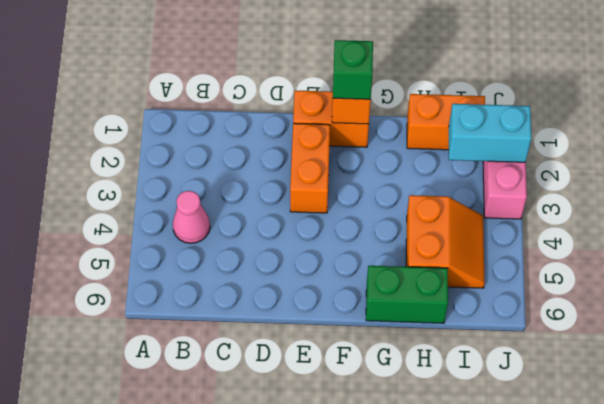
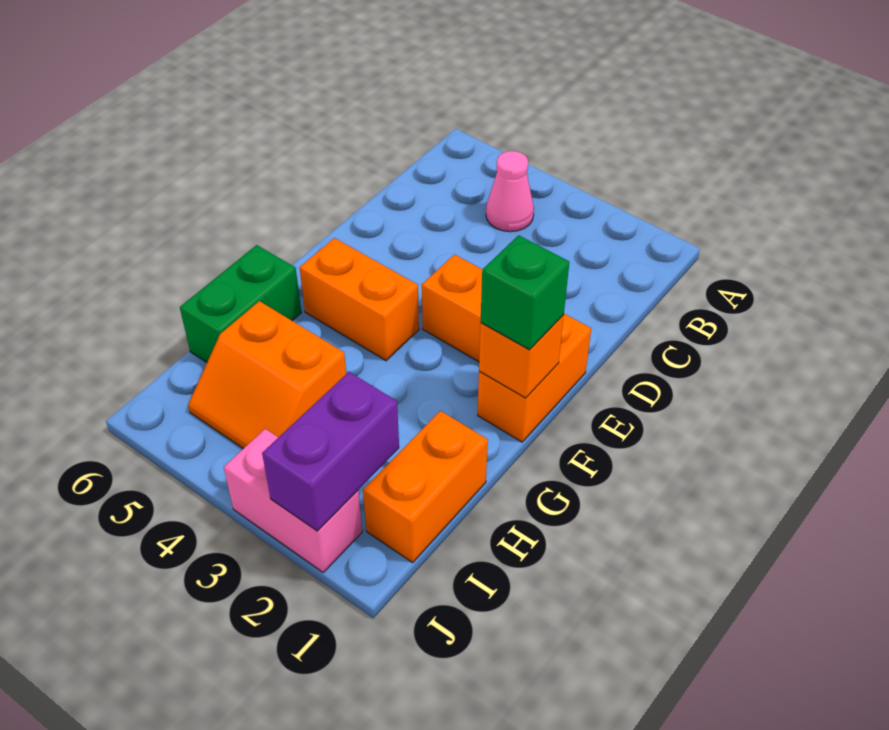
none -> orange 1x2 brick [300,238,419,361]
cyan 1x2 brick [449,104,531,162] -> purple 1x2 brick [262,372,399,531]

